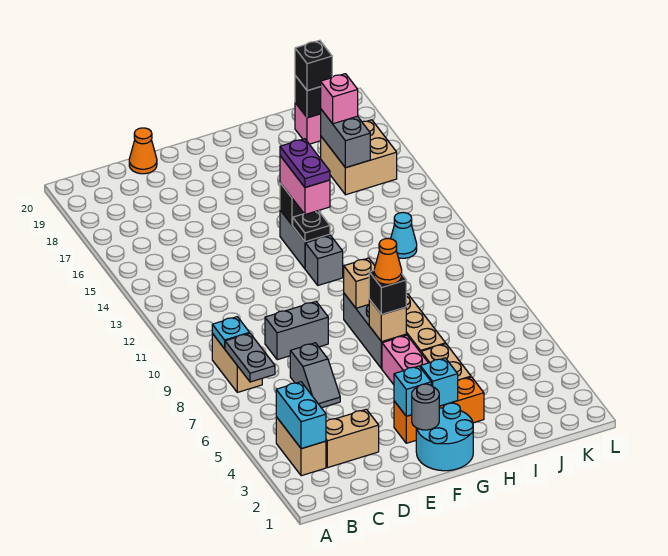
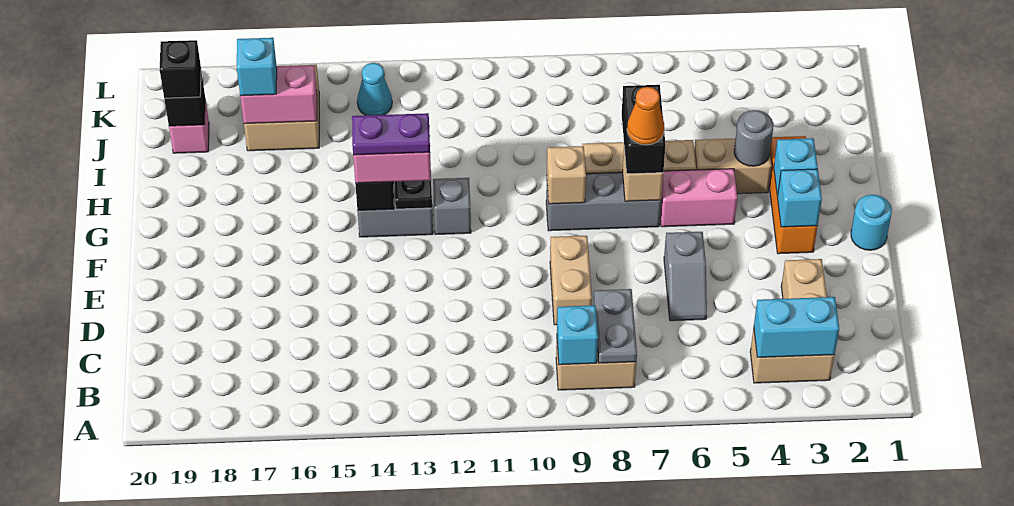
grey 1x2 plate [225,333,275,382] -> grey 1x2 plate turned to [594,289,637,363]
cyan 1x1 plate [212,317,250,349] -> cyan 1x1 brick [557,305,598,365]
grey 1x2 slope [290,343,340,408] -> grey 1x2 slope turned to [664,232,707,321]
grey 1x2 brick [265,302,328,360] -> tan 1x2 brick [550,236,592,325]
orange 1x1 cone [129,128,157,174] -> none
cyan 2x2 round brick [416,403,473,471] -> cyan 1x1 round brick [851,195,892,250]
grey 1x1 round brick [412,384,439,430] -> grey 1x1 round brick moved to [734,110,773,166]
black 1x1 brick [369,271,406,315] -> black 1x2 brick [622,85,666,174]
cyan 1x1 cone [391,212,417,258] -> cyan 1x1 cone moved to [357,63,392,115]
grey 1x2 brick [321,109,370,168] -> pink 1x2 brick [240,65,317,124]
pink 1x1 brick [321,74,358,124] -> cyan 1x1 brick [237,38,277,96]

